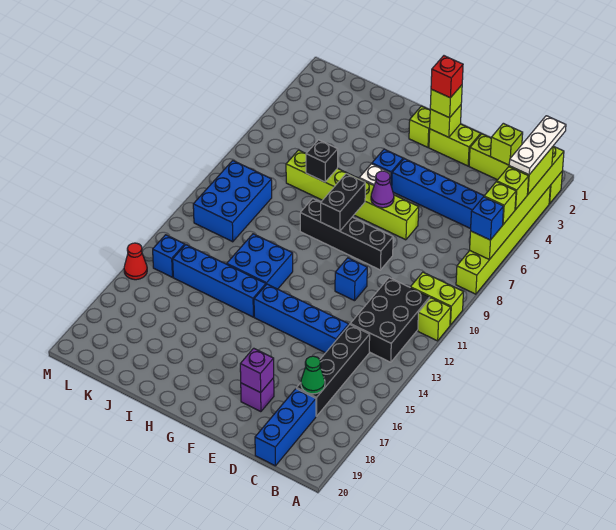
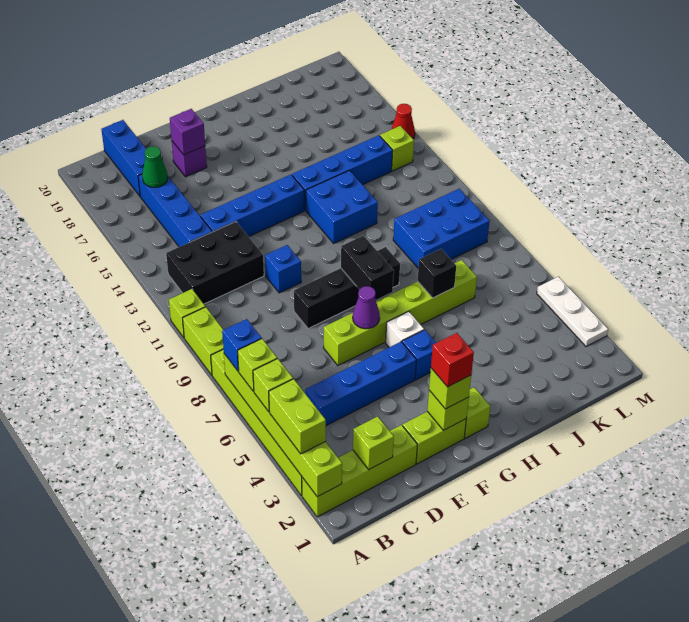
white 1x3 plate [509,116,566,175] -> white 1x3 plate moved to [537,277,608,347]
lime 1x2 brick [410,272,463,325] -> lime 1x2 brick turned to [183,307,224,375]
black 2x3 brick [350,278,430,362] -> black 2x3 brick turned to [166,222,264,304]
black 1x4 brick [296,325,370,416] -> blue 1x4 brick [138,174,212,247]
blue 2x3 brick [193,161,272,242] -> blue 2x3 brick turned to [393,189,490,268]
blue 1x1 brick [153,235,185,277] -> lime 1x1 brick [380,126,414,171]

